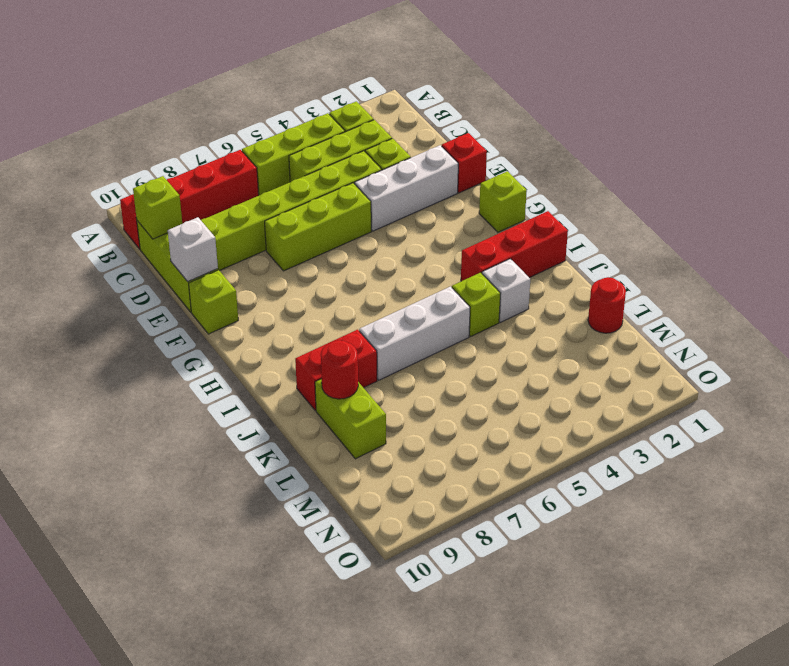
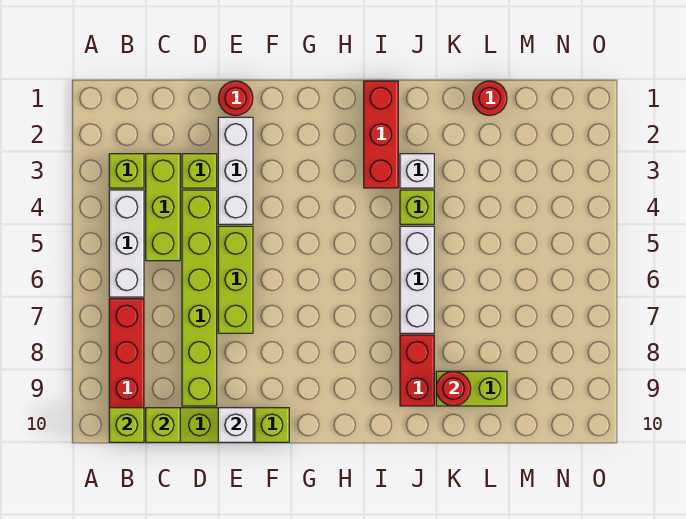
lime 1x3 brick [242,113,345,195] -> white 1x3 brick [109,190,144,297]
red 1x1 brick [442,133,487,193] -> red 1x1 round brick [218,81,253,116]
lime 1x1 brick [479,171,527,232] -> lime 1x1 brick moved to [109,408,144,442]

